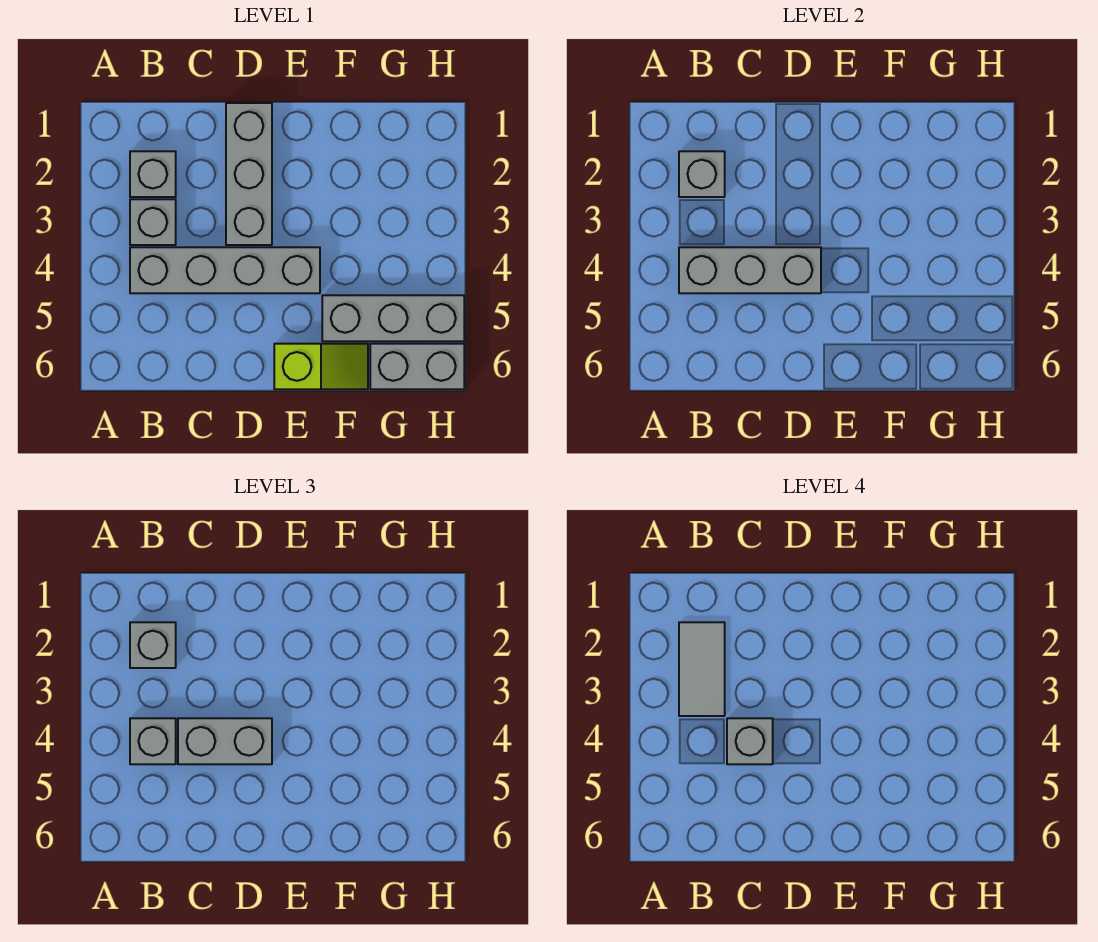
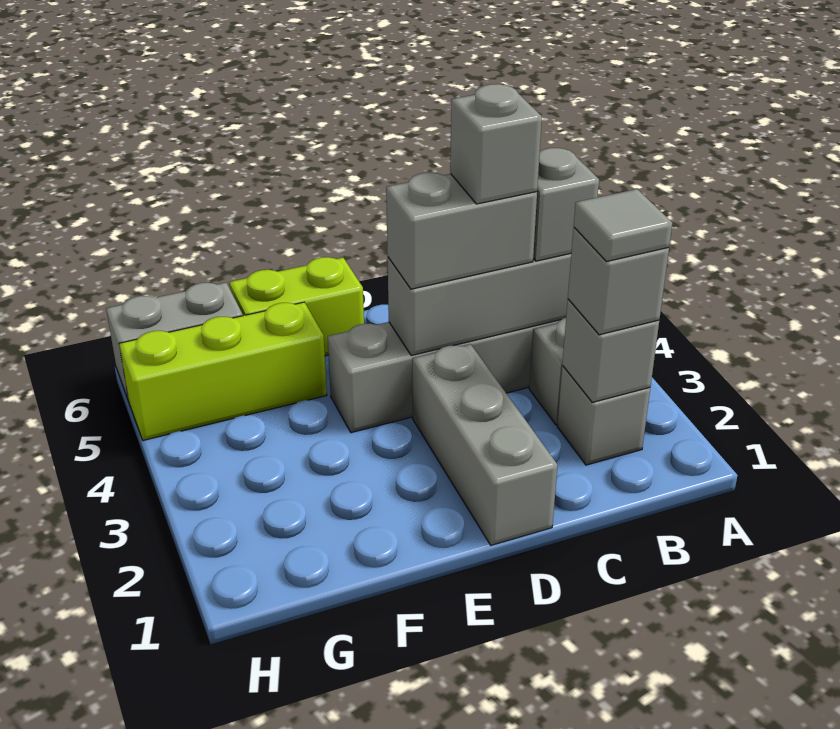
grey 1x2 tile [679,622,725,716] -> grey 1x1 tile [574,189,672,262]
lime 1x2 slope [274,344,368,389] -> lime 1x2 brick [229,257,364,356]
grey 1x3 brick [322,295,464,341] -> lime 1x3 brick [119,302,327,440]

